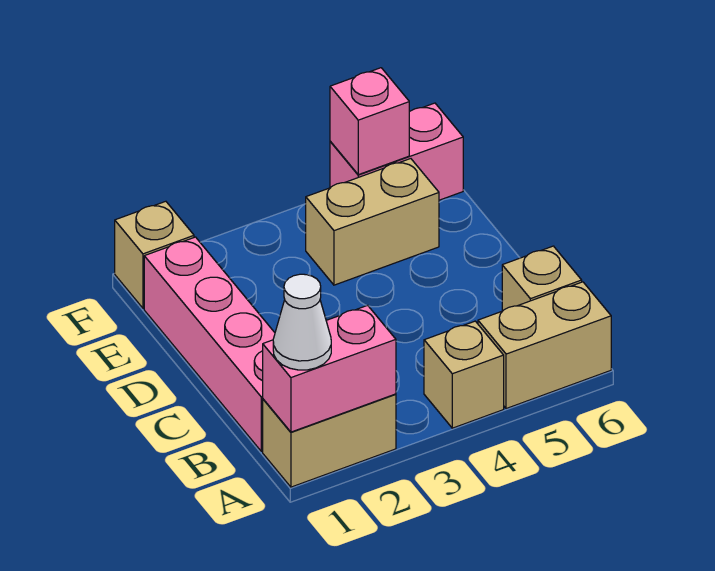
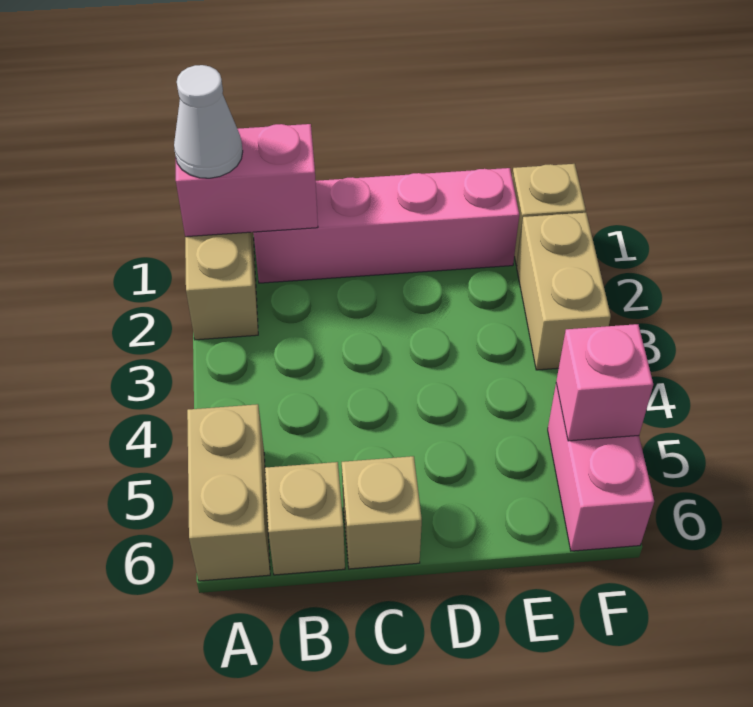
pink 1x2 brick [263,305,396,432] -> pink 1x2 brick turned to [176,124,318,237]
tan 1x1 brick [424,321,504,428] -> tan 1x1 brick moved to [342,456,422,569]
tan 1x2 brick [306,159,439,285] -> tan 1x2 brick moved to [517,213,611,370]

